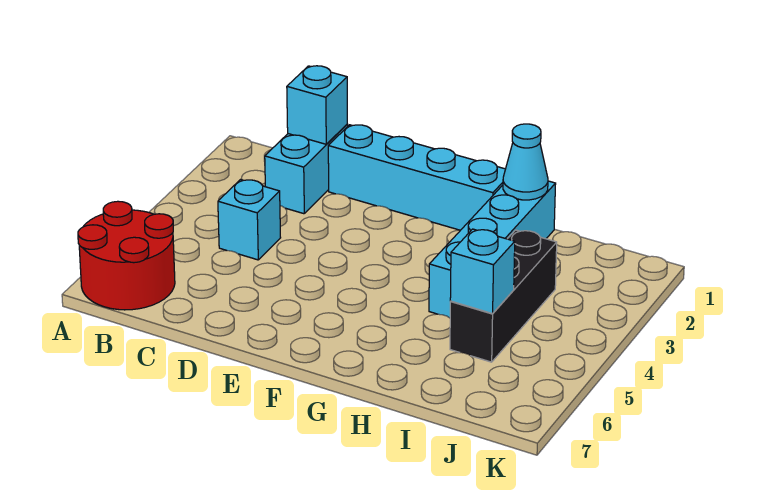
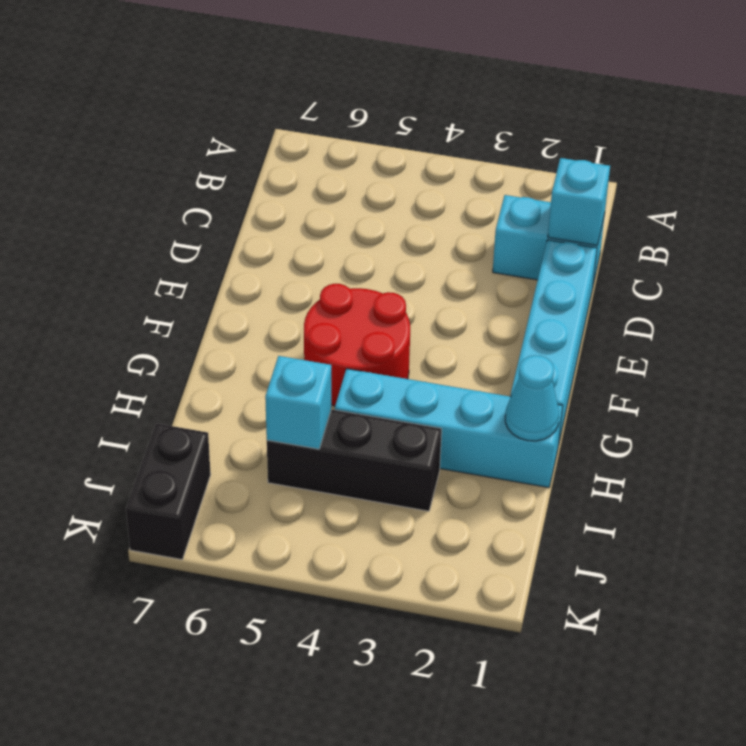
red 2x2 round brick [78,201,175,310] -> red 2x2 round brick moved to [304,284,410,406]
cyan 1x1 brick [218,180,281,260] -> none
none -> black 1x2 brick [126,423,211,559]

